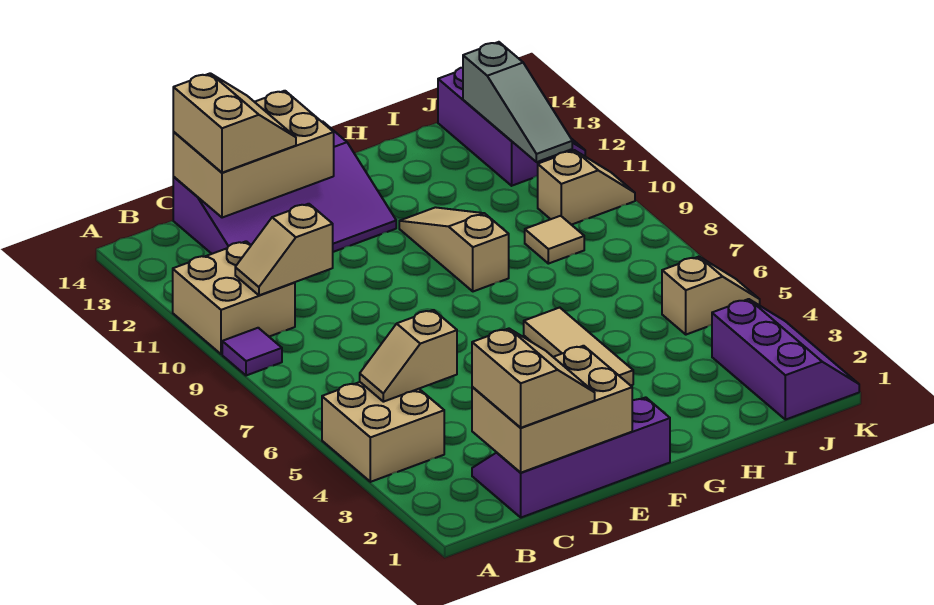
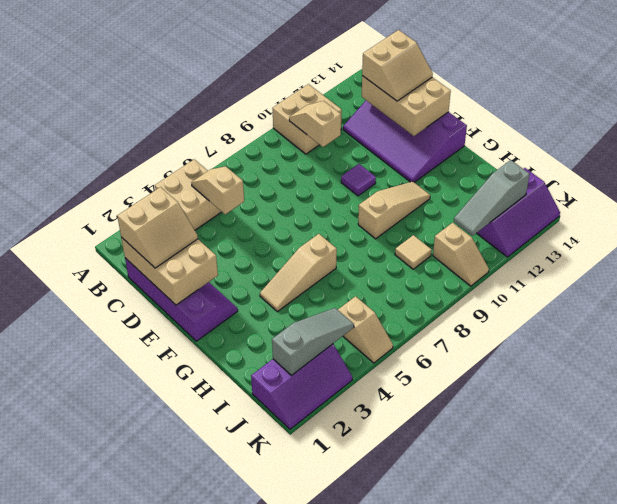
purple 1x1 tile [222,328,282,376] -> purple 1x1 tile moved to [341,164,376,196]
tan 1x3 tile [524,308,633,386] -> tan 1x3 slope [260,234,337,312]
none -> grey 1x3 slope [272,308,354,375]

